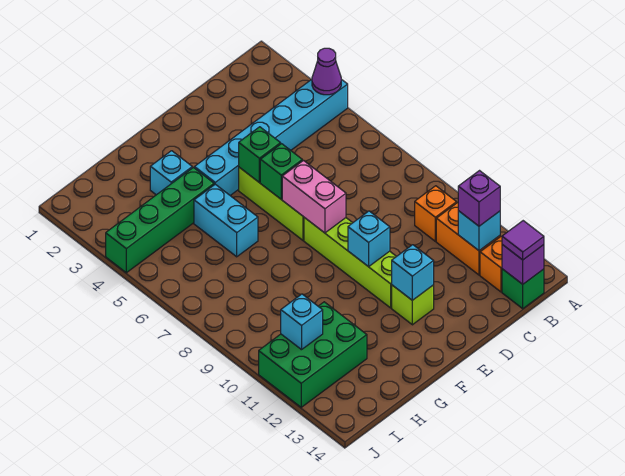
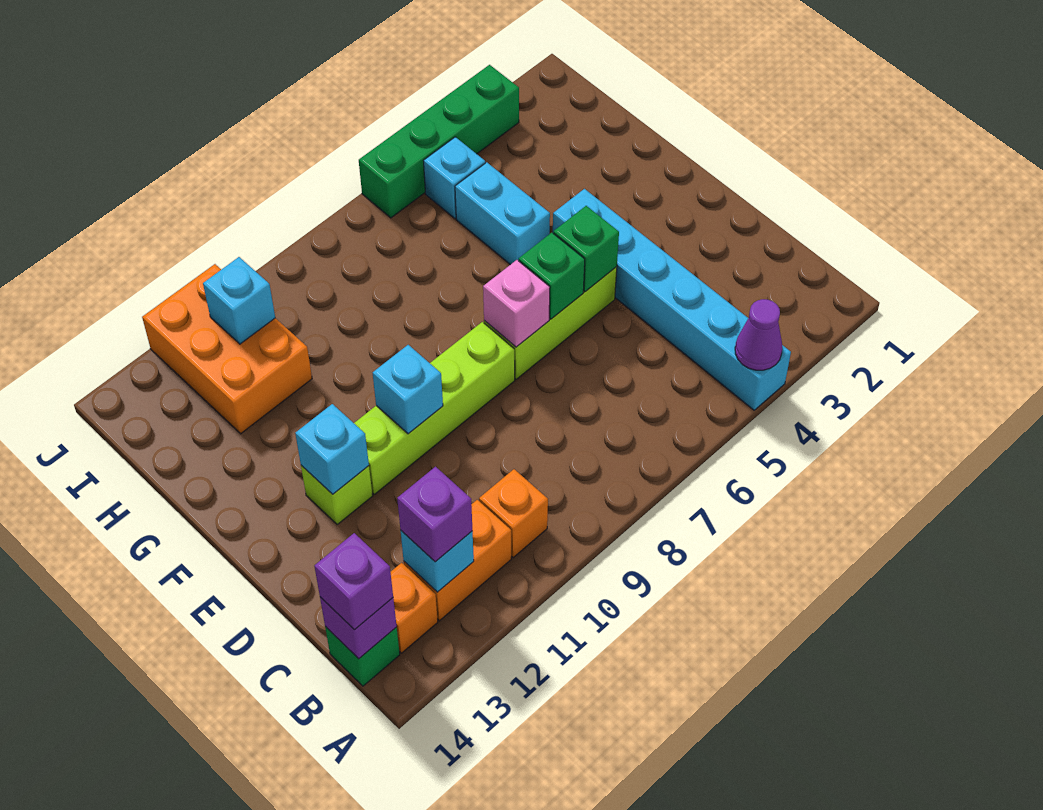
purple 1x1 tile [502,221,544,260] -> purple 1x1 brick [314,533,393,630]
pink 1x2 brick [282,161,346,233] -> pink 1x1 brick [483,260,550,347]
cyan 1x1 brick [150,151,192,195] -> cyan 1x1 brick moved to [424,137,485,218]
green 1x4 brick [106,168,214,273] -> green 1x4 brick turned to [359,65,519,218]
cyan 1x2 brick [194,184,258,257] -> cyan 1x2 brick turned to [455,162,550,265]
green 2x3 brick [259,302,367,407] -> orange 2x3 brick [142,264,312,434]

